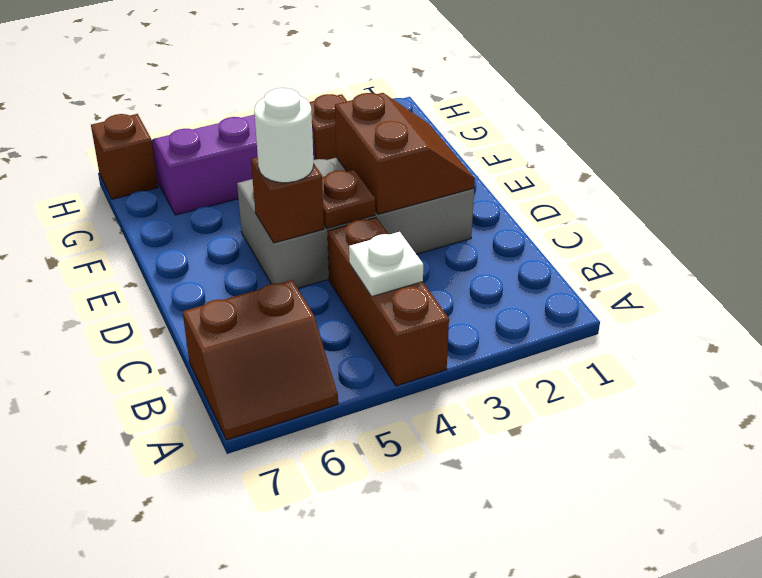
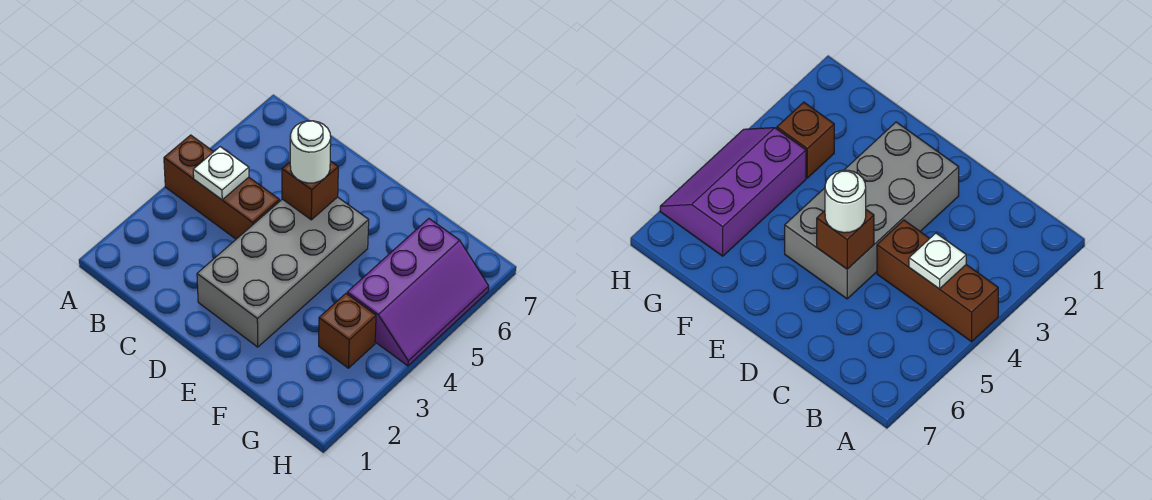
brown 2x2 slope [183,280,338,440] -> none
brown 2x2 slope [335,93,475,214] -> none
brown 1x1 plate [322,170,375,229] -> none
brown 1x1 brick [91,114,158,199] -> none

